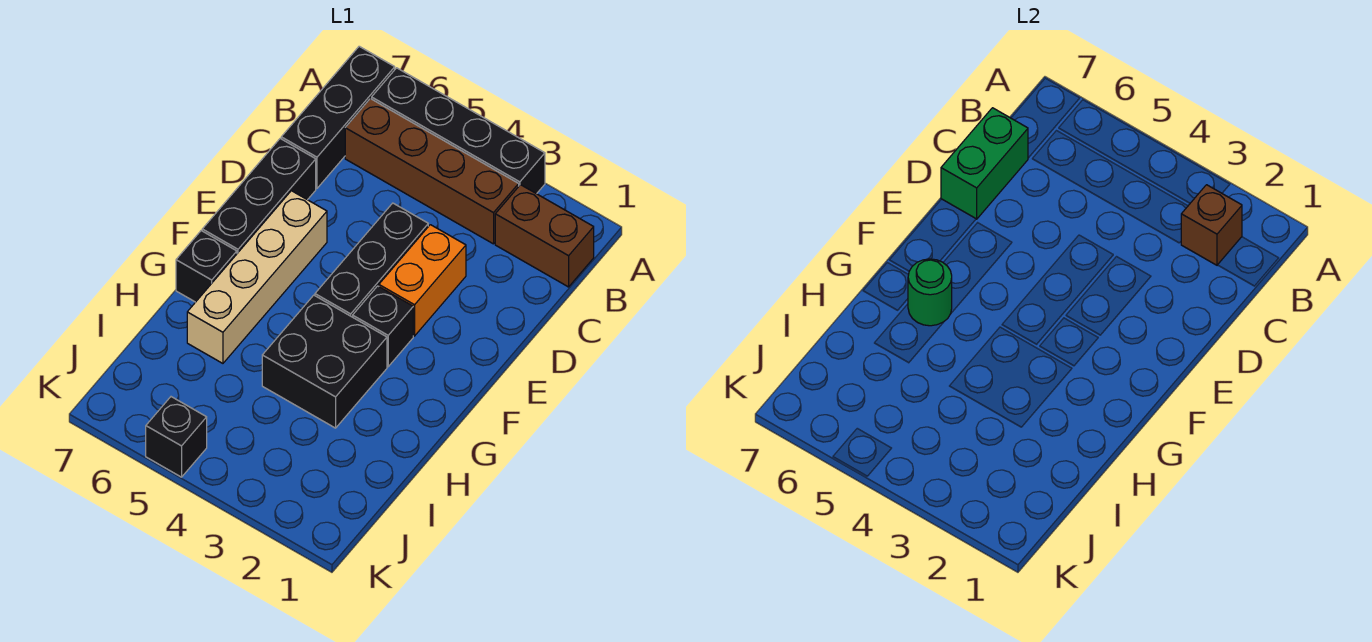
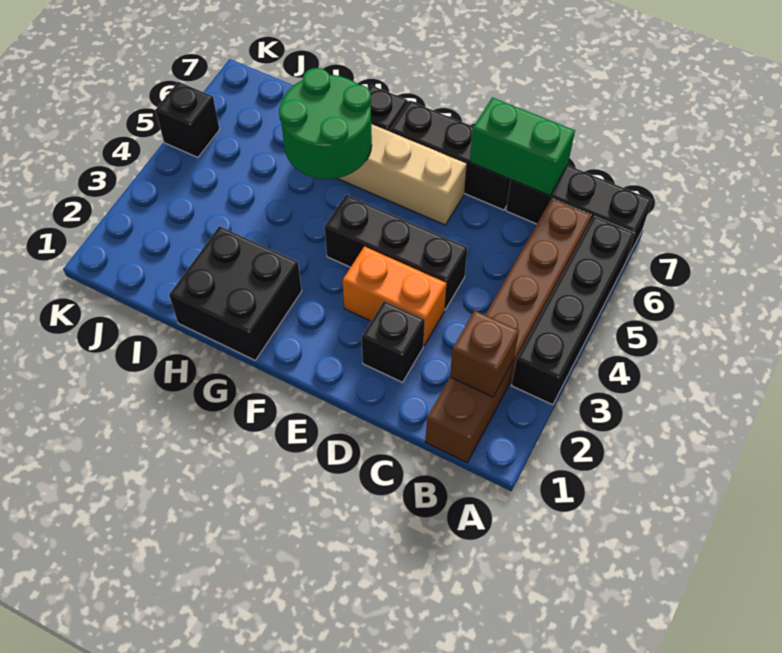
black 1x1 brick [353,286,413,367] -> black 1x1 brick moved to [362,301,425,382]
black 2x2 brick [262,295,387,428] -> black 2x2 brick moved to [169,226,302,360]
green 1x1 round brick [908,259,952,326] -> green 2x2 round brick [279,68,372,179]

